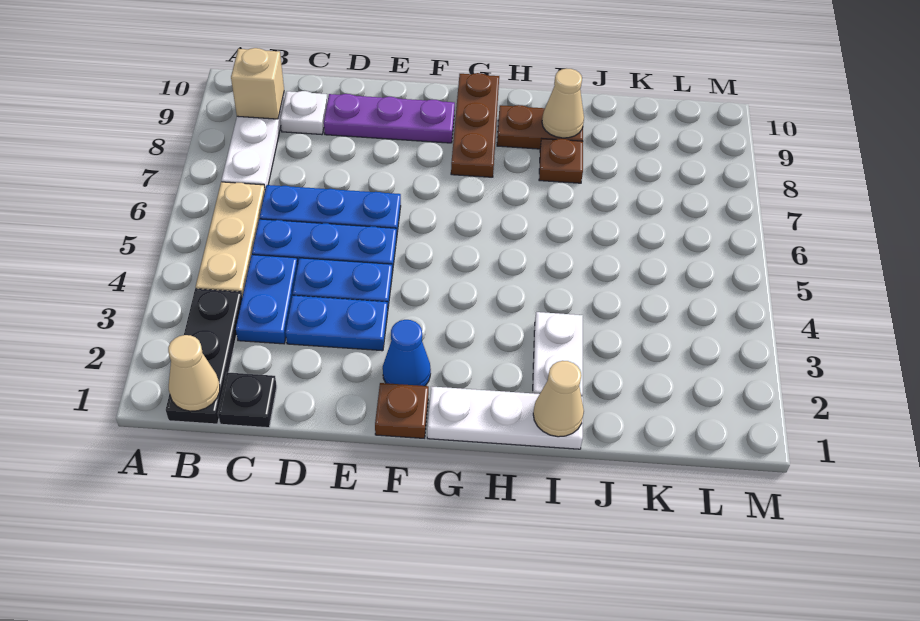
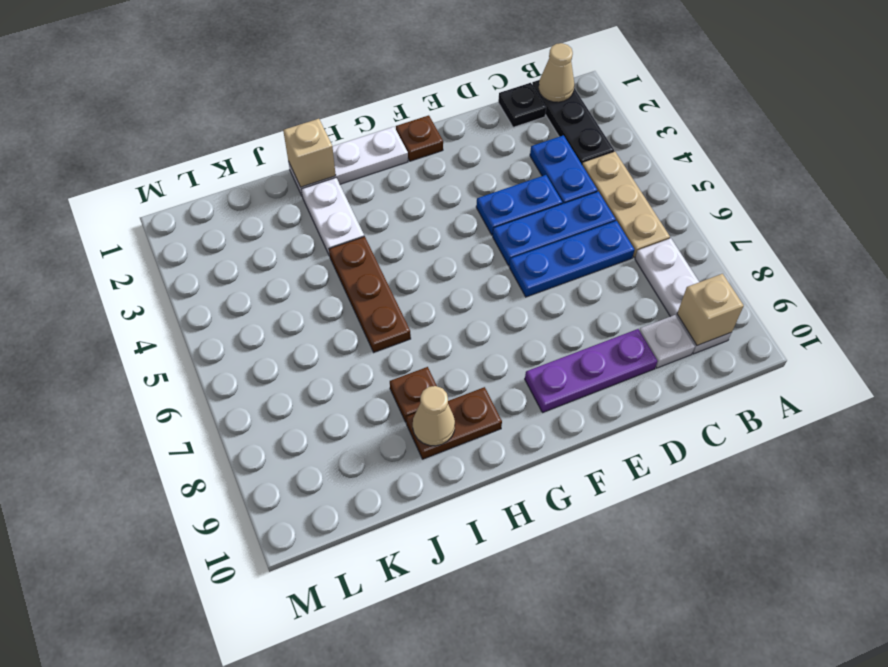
blue 1x2 plate [286,295,388,351] -> none
blue 1x1 cone [383,320,431,386] -> none
brown 1x3 plate [451,73,499,177] -> brown 1x3 plate moved to [329,236,411,352]
tan 1x1 cone [533,361,584,437] -> tan 1x1 brick [283,119,336,187]

